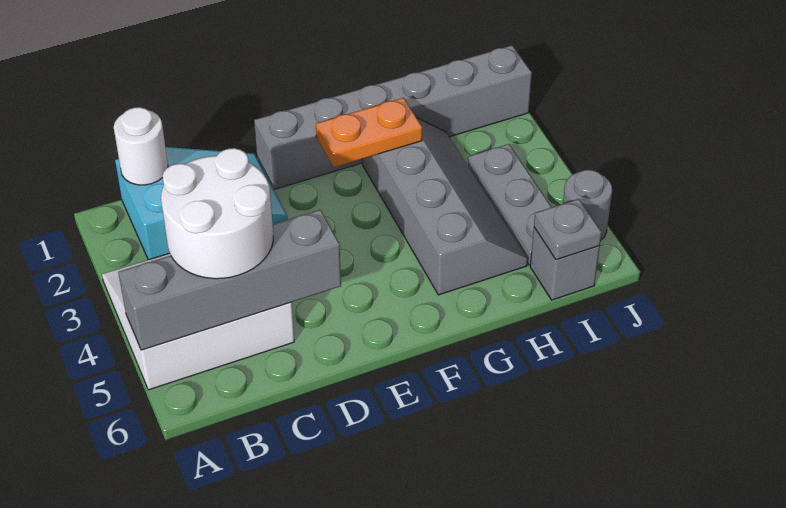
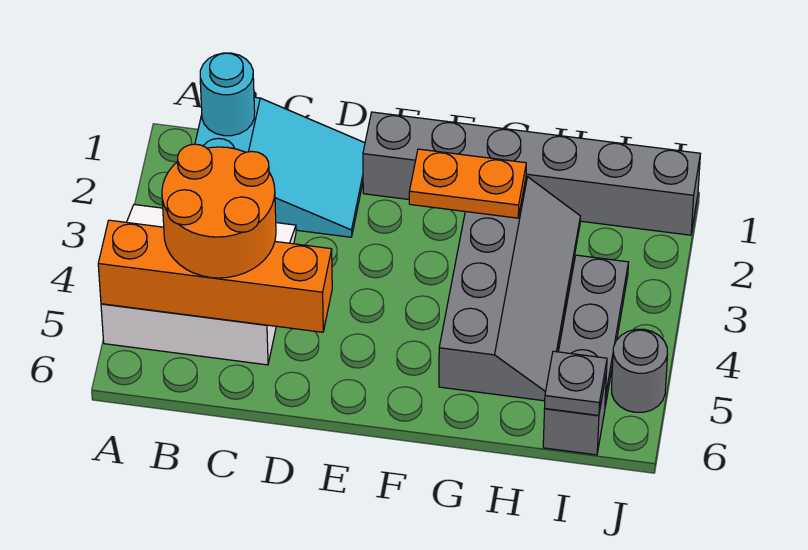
grey 1x4 brick [118,210,341,350] -> orange 1x4 brick [98,220,332,332]
white 1x1 round brick [114,107,168,185] -> cyan 1x1 round brick [200,53,255,136]
white 2x2 round brick [161,148,273,279] -> orange 2x2 round brick [162,144,276,278]

